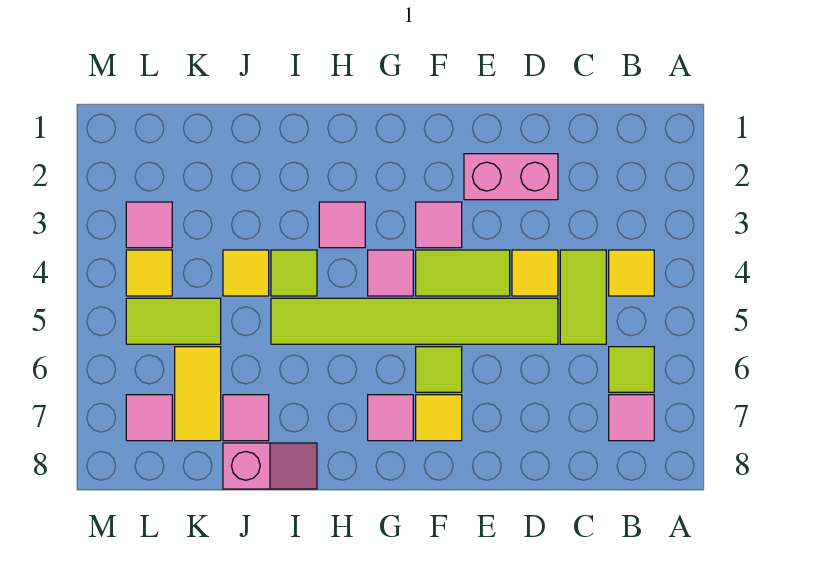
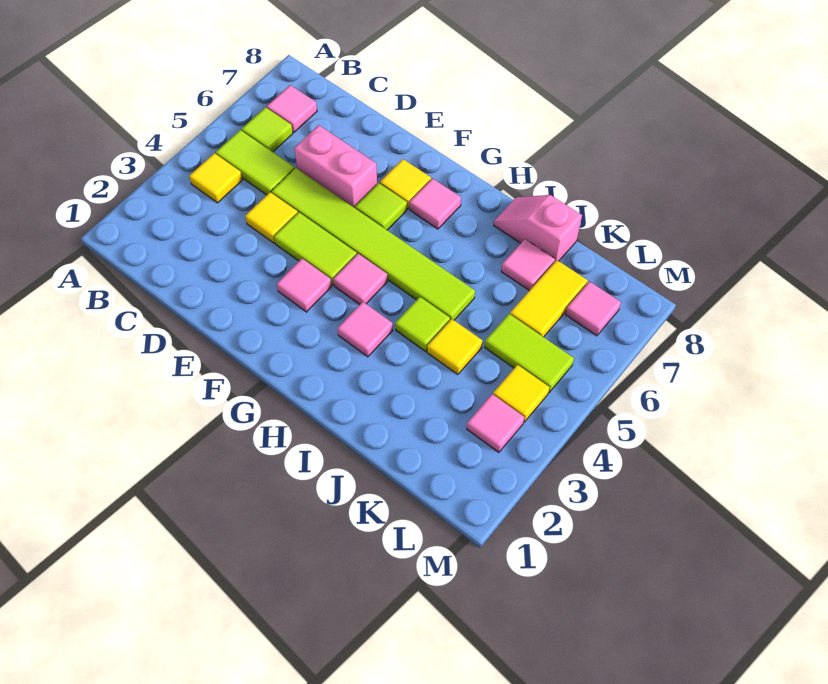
lime 1x2 tile [560,250,606,344] -> lime 1x2 tile turned to [216,130,295,195]
pink 1x2 brick [464,154,558,200] -> pink 1x2 brick moved to [294,125,377,208]

